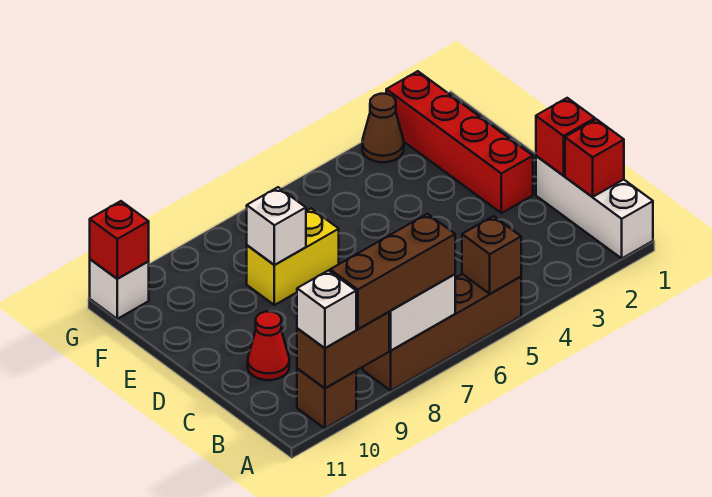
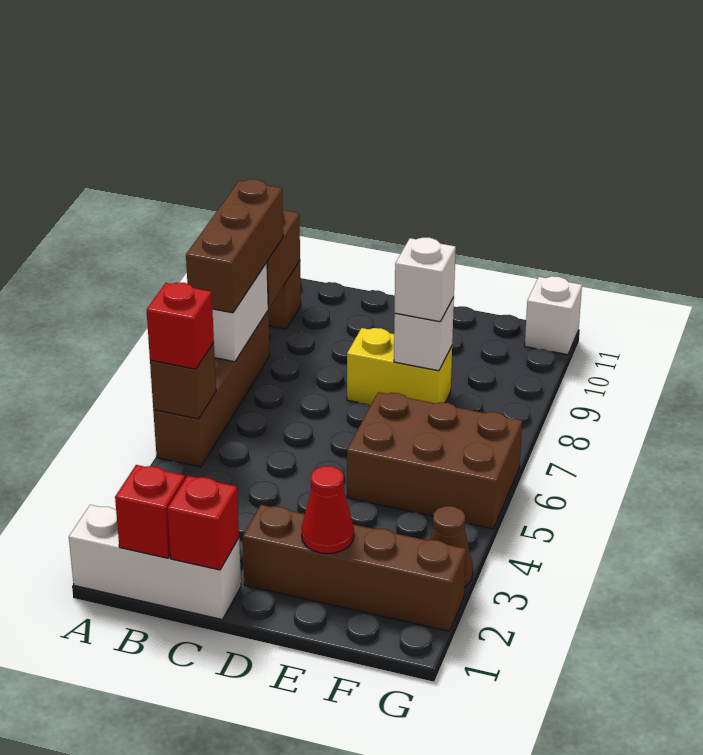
white 1x1 brick [297,270,356,348] -> white 1x1 brick moved to [395,238,456,322]
red 1x1 cone [248,311,289,380] -> red 1x1 cone moved to [301,466,354,554]
red 1x4 brick [386,71,533,213] -> brown 1x4 brick [243,505,466,631]
none -> brown 2x3 brick [347,392,522,529]
yellow 1x2 brick [247,209,339,305] -> yellow 1x2 brick turned to [347,328,452,405]
red 1x1 brick [90,201,149,279] -> red 1x1 brick moved to [146,282,214,369]

